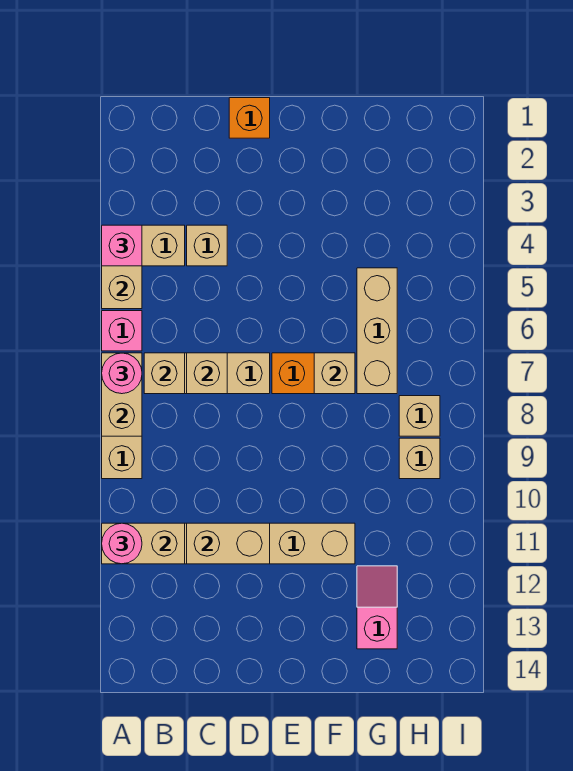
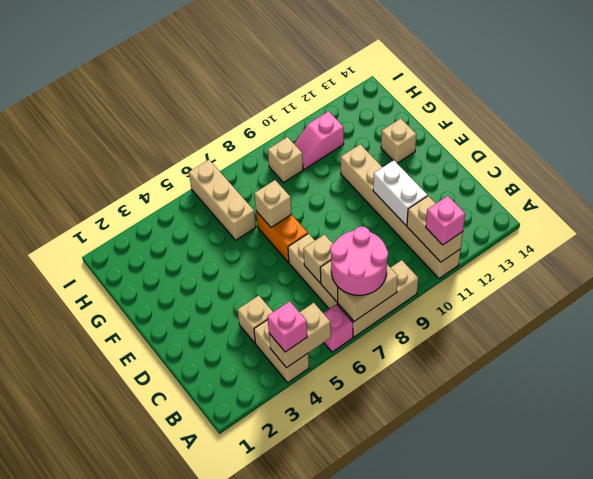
pink 1x1 round brick [102,353,142,394] -> pink 2x2 round brick [330,226,388,295]
pink 1x1 round brick [102,523,142,564] -> pink 1x1 brick [426,196,465,245]
tan 1x2 brick [187,523,270,564] -> white 1x2 brick [373,160,427,225]
orange 1x1 brick [229,98,270,138] -> none
tan 1x3 brick [357,268,397,394] -> tan 1x3 brick turned to [189,160,256,240]
pink 1x2 slope [357,566,397,649] -> pink 1x2 slope moved to [294,111,344,169]
tan 1x1 brick [399,396,440,436] -> tan 1x1 brick moved to [381,118,416,163]

